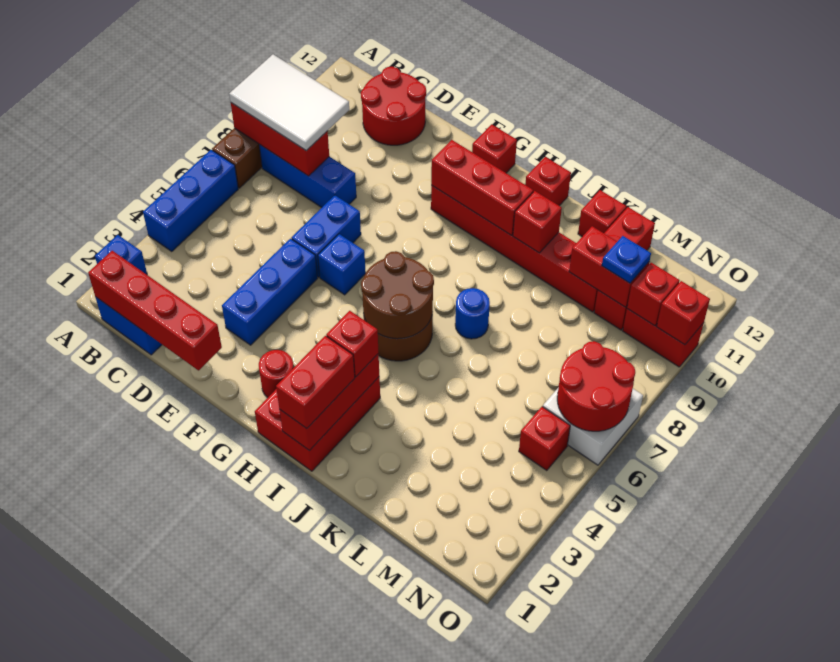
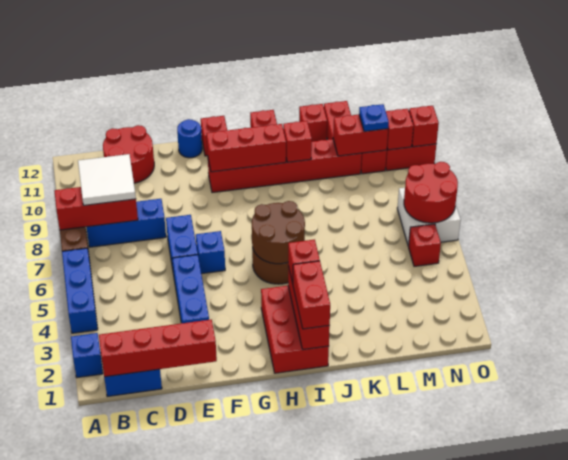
white 2x3 tile [229,54,349,151] -> white 2x2 tile [78,154,136,205]
red 1x1 round brick [259,350,294,398] -> none
blue 1x1 round brick [455,288,490,339] -> blue 1x1 round brick moved to [177,119,202,158]

